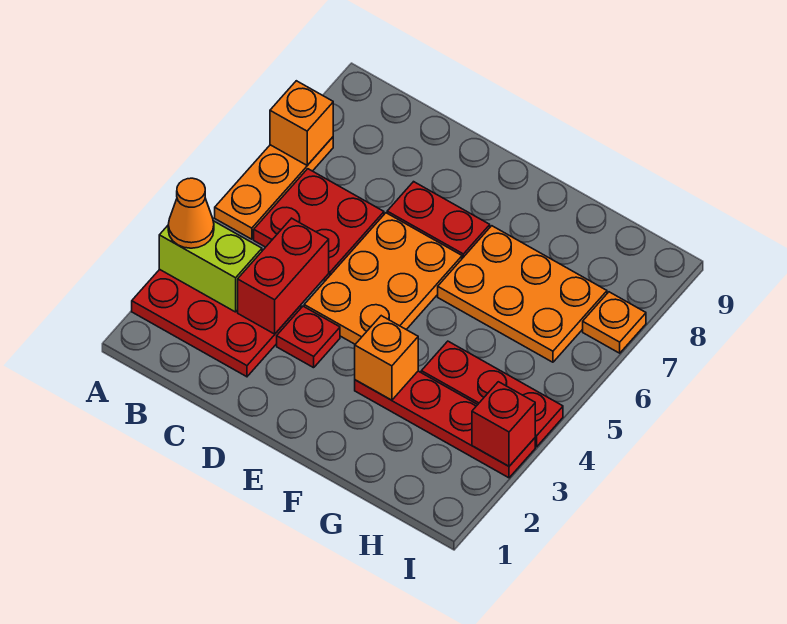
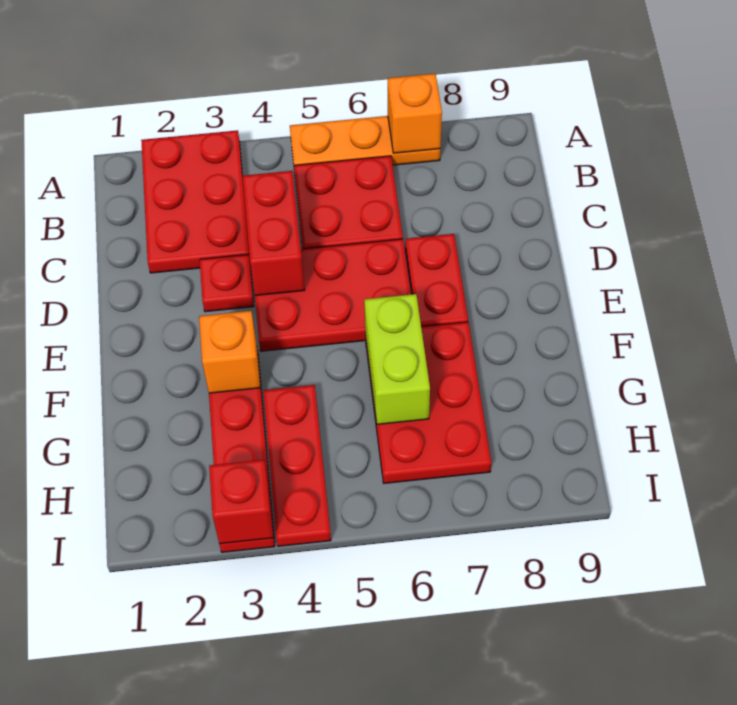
lime 1x2 brick [159,221,262,312] -> lime 1x2 brick moved to [364,294,430,424]
orange 1x1 cone [168,178,214,248] -> none
red 1x2 brick [238,218,329,334] -> red 1x2 brick turned to [243,171,305,296]
orange 2x3 plate [304,213,462,344] -> red 2x3 plate [255,239,411,351]
orange 2x3 plate [438,226,607,362] -> red 2x3 plate [365,322,491,483]
orange 1x1 plate [583,292,646,353] -> none

